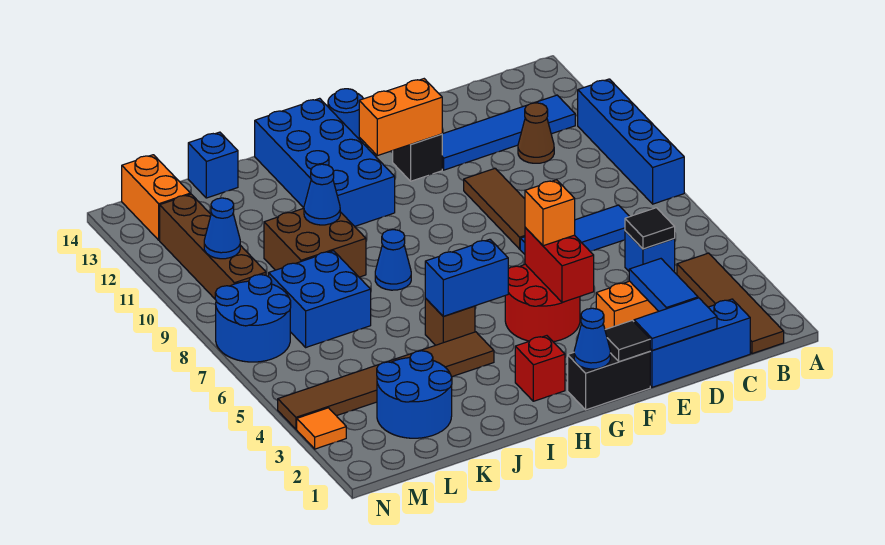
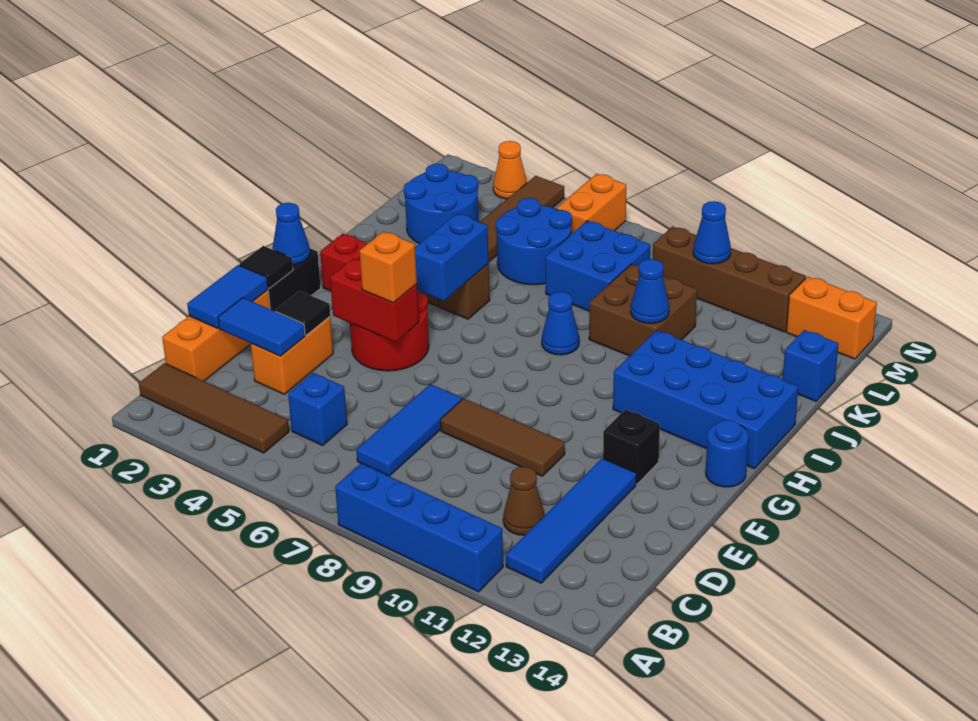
blue 1x3 brick [650,299,750,387] -> orange 1x3 brick [162,290,270,381]
black 1x1 tile [625,208,675,249] -> black 1x1 tile moved to [275,291,330,335]
orange 1x2 brick [359,79,442,156] -> orange 1x2 brick moved to [556,174,626,234]
blue 2x2 round brick [215,275,291,362] -> blue 2x2 round brick moved to [496,198,572,285]
orange 1x1 tile [297,408,346,449] -> orange 1x1 cone [493,141,527,199]

